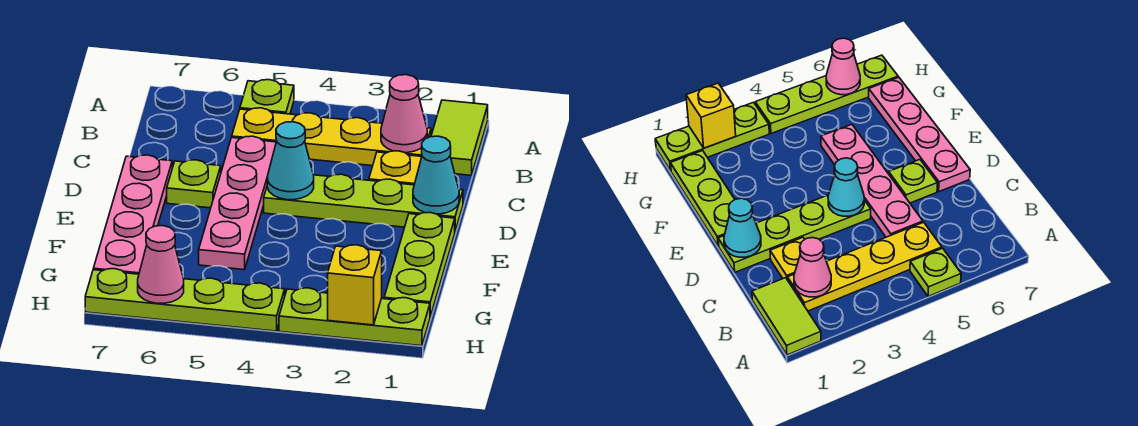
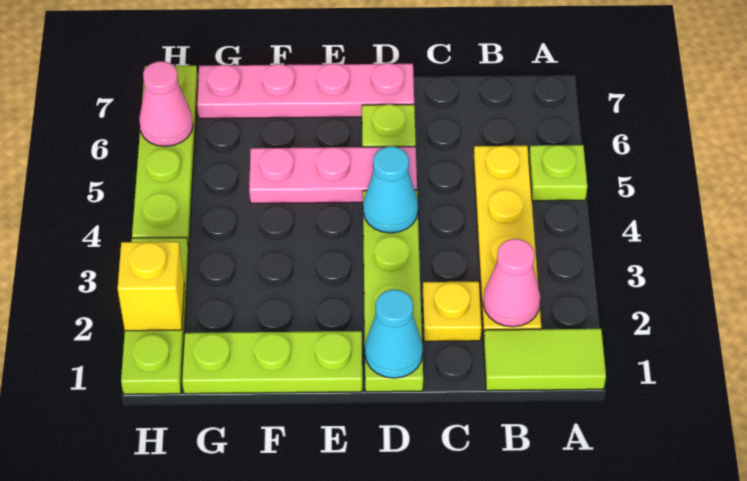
pink 1x4 plate [199,136,276,270] -> pink 1x3 plate [249,147,417,203]

